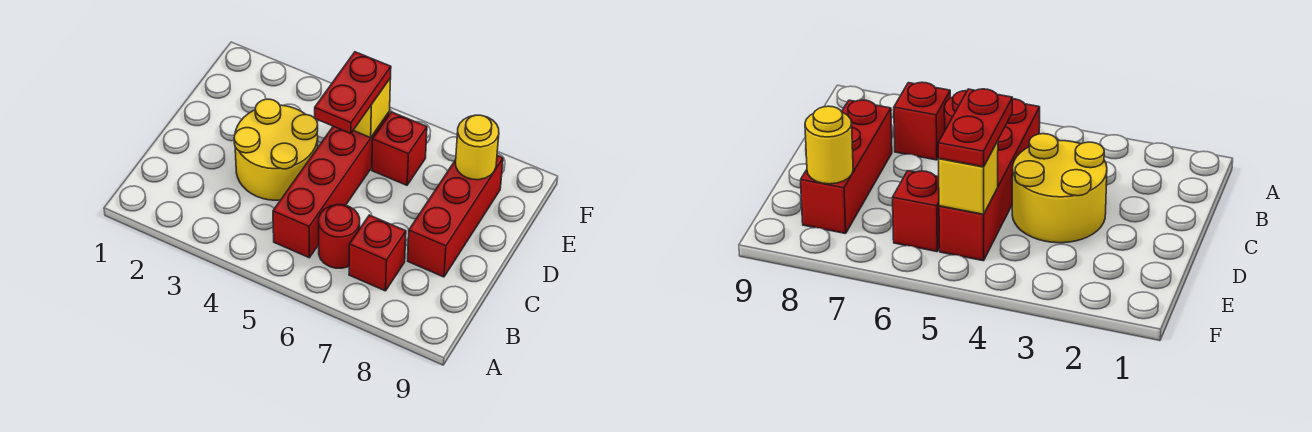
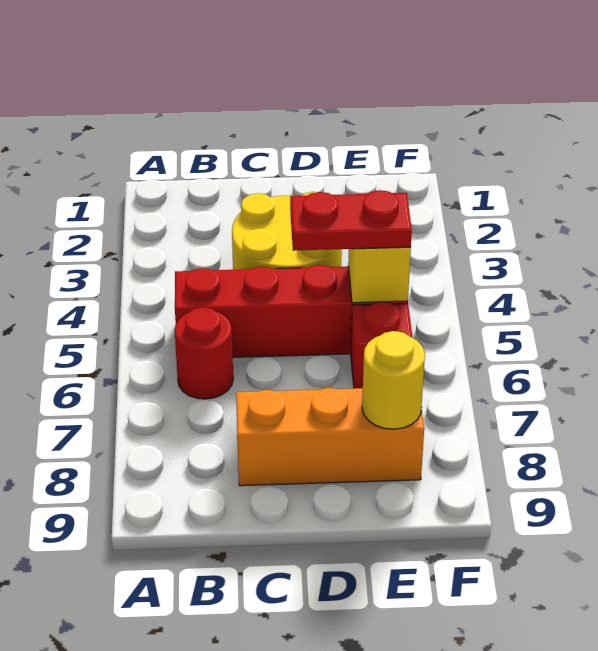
red 1x1 brick [349,215,406,291] -> none
red 1x3 brick [408,156,503,277] -> orange 1x3 brick [236,388,424,486]

